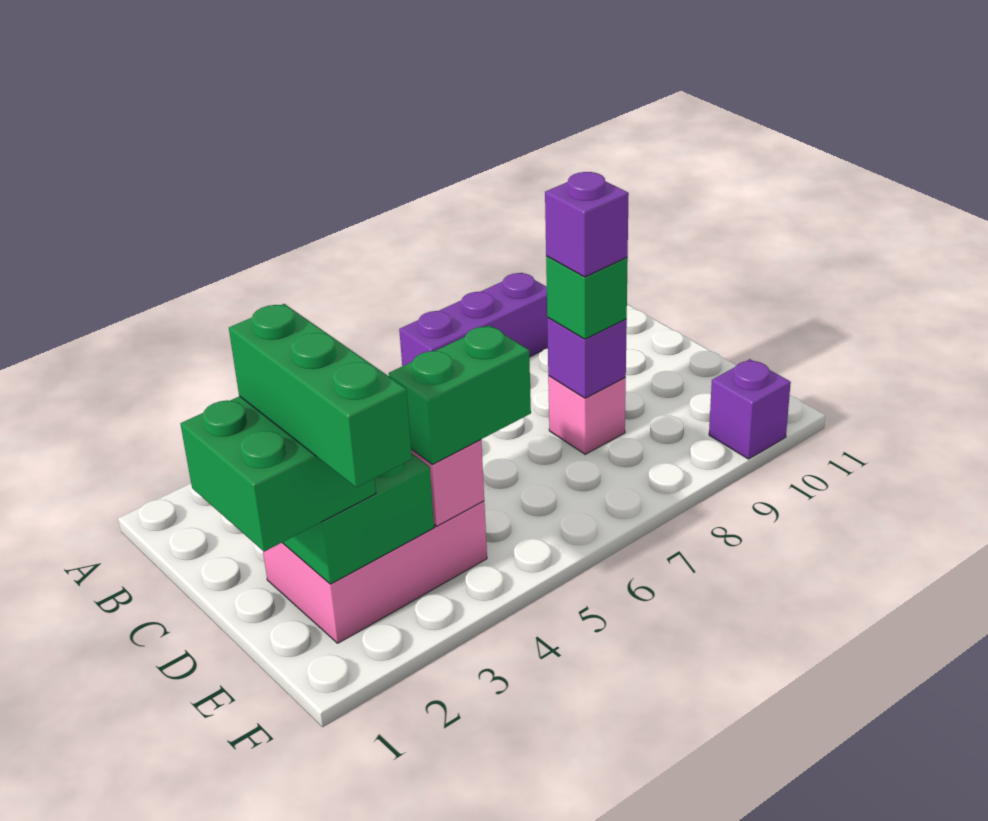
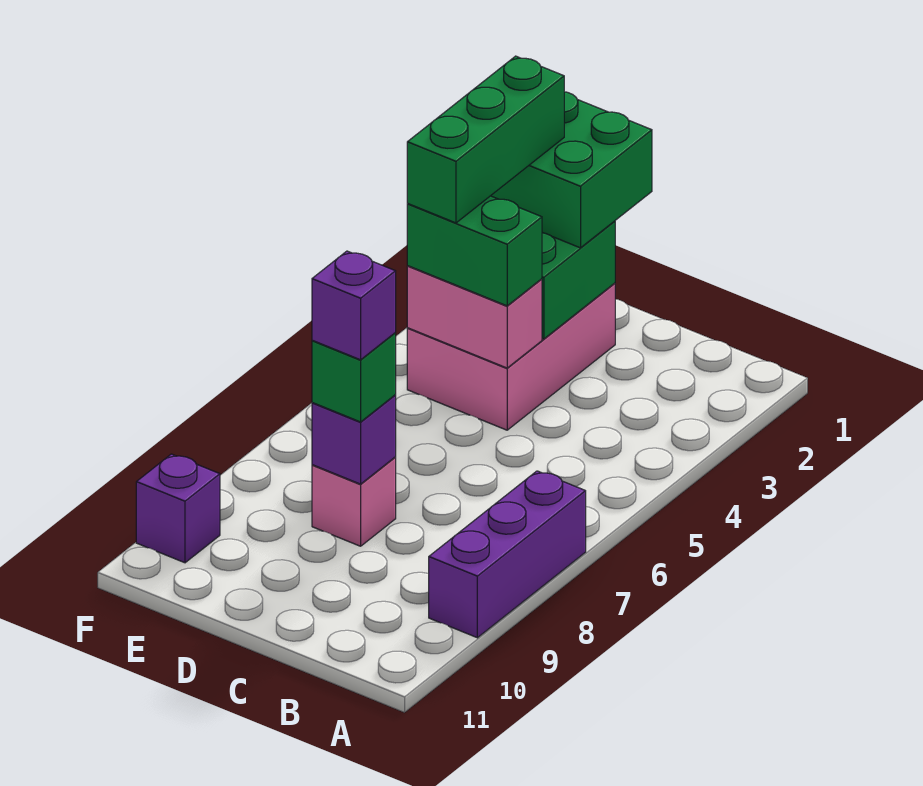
green 1x3 brick [229,304,412,488] -> green 1x3 brick turned to [407,56,564,223]
green 1x2 brick [389,325,531,464] -> green 1x2 brick turned to [407,196,542,306]

